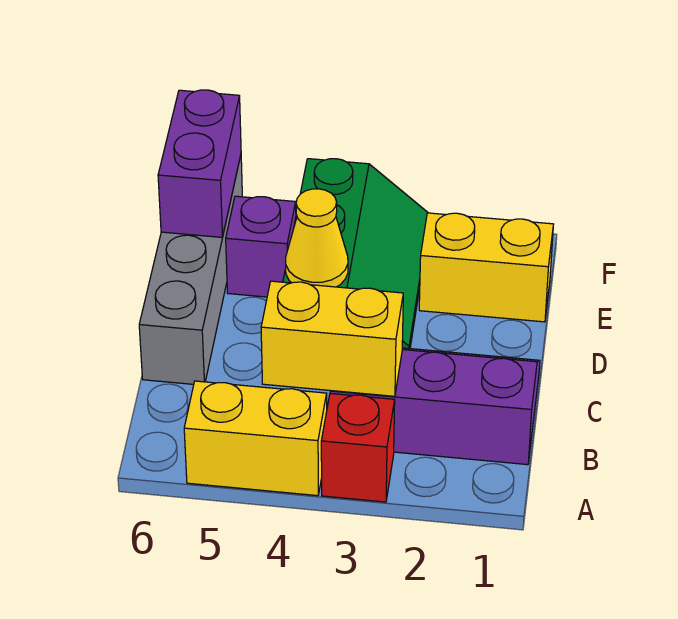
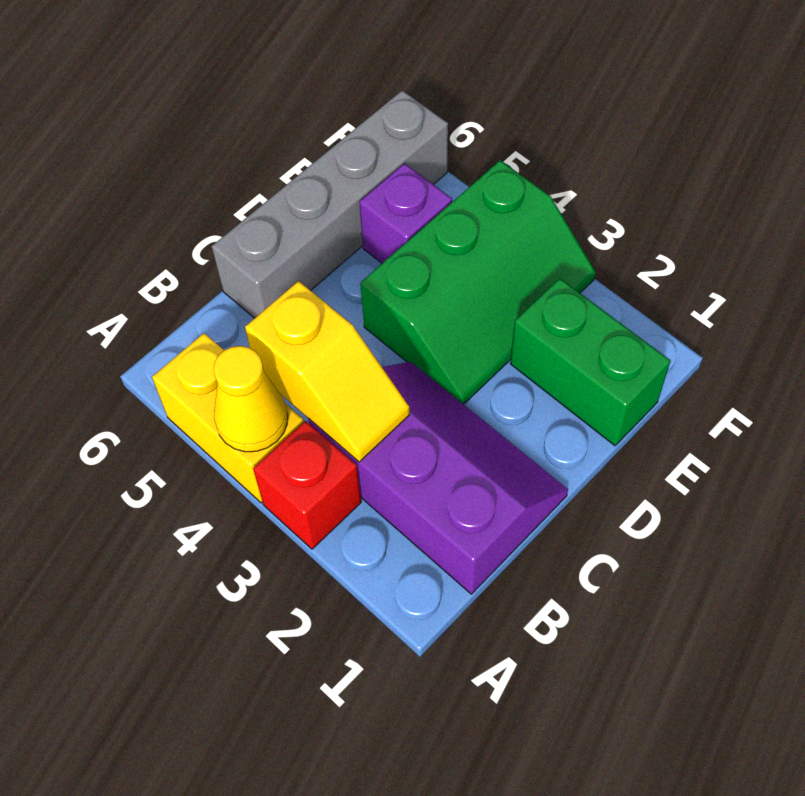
yellow 1x2 brick [261,281,403,396] -> yellow 1x2 slope [245,281,410,462]
yellow 1x1 cone [286,189,348,287] -> yellow 1x1 cone moved to [214,346,288,452]
yellow 1x2 brick [419,213,553,322] -> green 1x2 brick [511,279,671,446]
purple 1x2 brick [158,90,241,237] -> none

